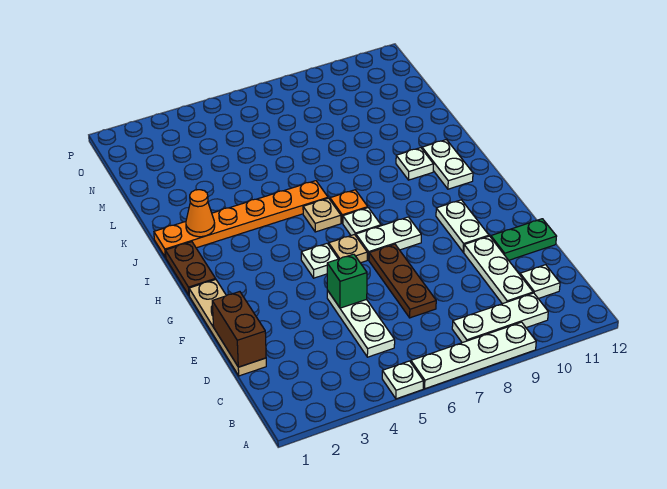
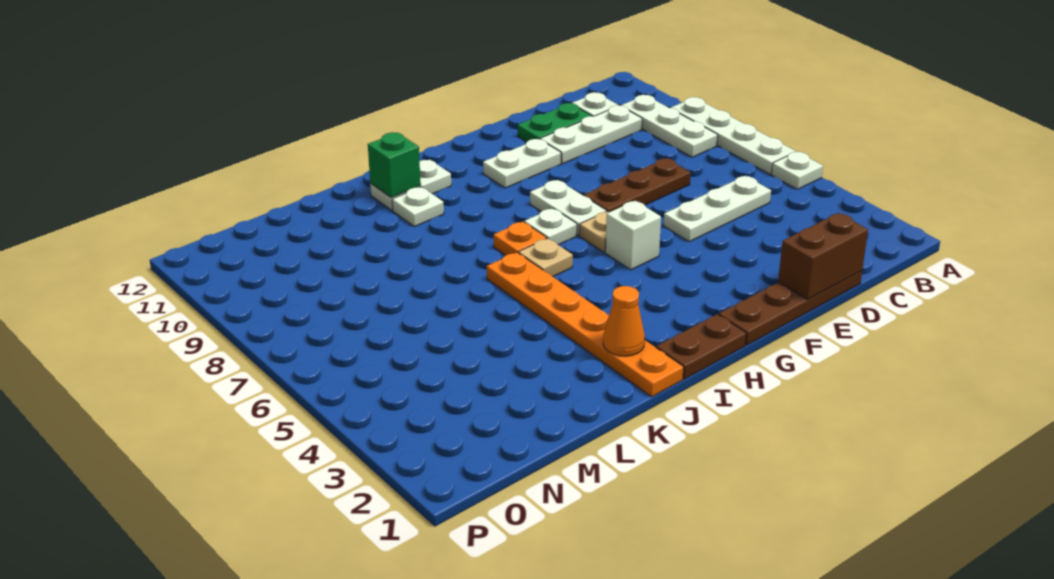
tan 1x4 plate [189,280,266,376] -> brown 1x4 plate [719,271,862,345]
green 1x1 brick [327,254,367,308] -> green 1x1 brick moved to [368,132,421,198]
green 1x2 plate [491,219,557,260] -> green 1x2 plate turned to [518,103,592,142]
white 1x1 plate [301,244,338,278] -> white 1x1 brick [605,201,661,270]

